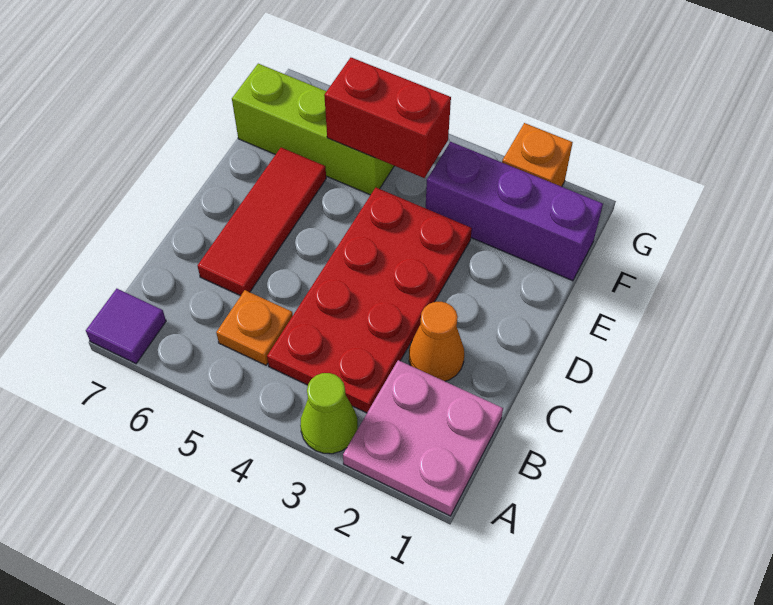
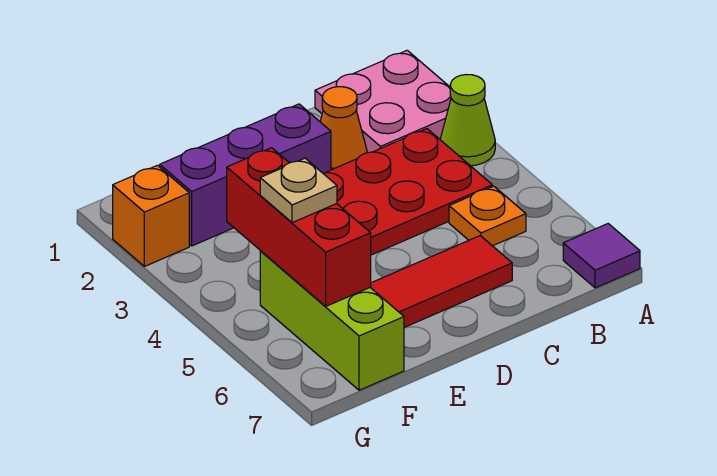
purple 1x3 brick [426,142,603,281] -> purple 1x3 brick turned to [160,104,331,246]
red 1x2 brick [324,58,451,178] -> red 1x3 brick [227,148,371,307]
none -> tan 1x1 plate [260,158,337,223]

